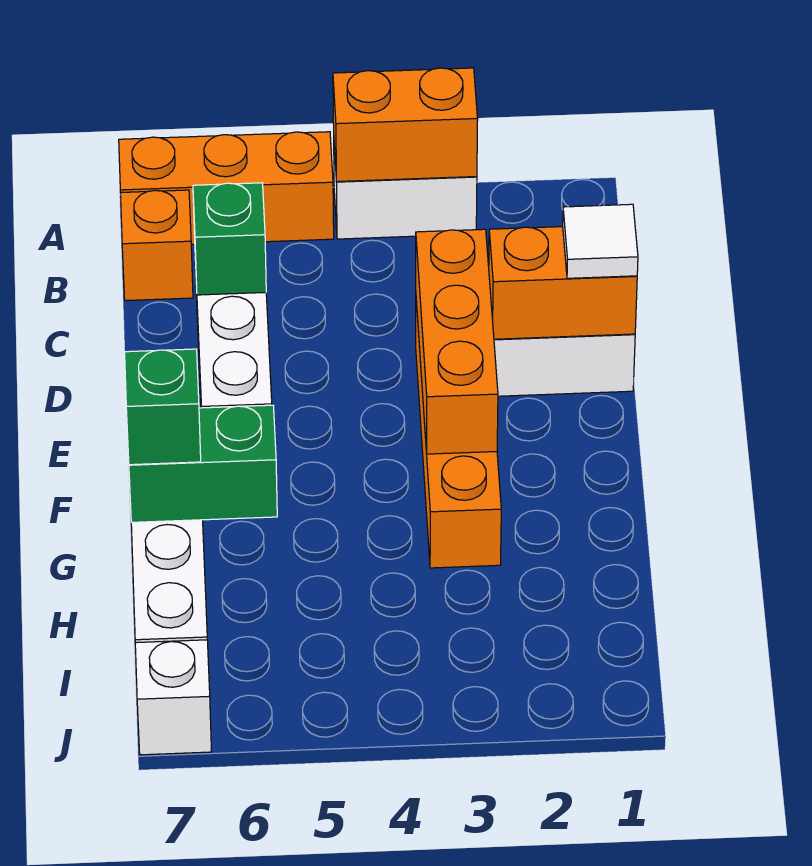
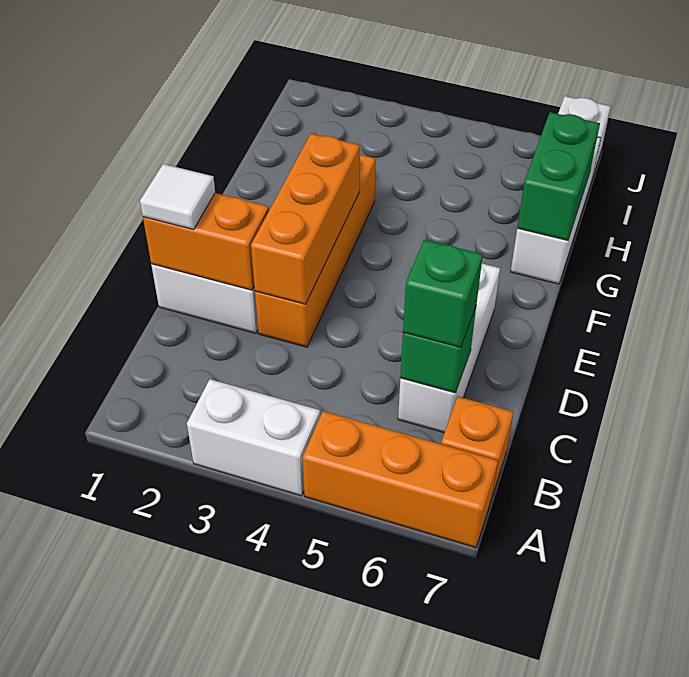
orange 1x2 brick [333,68,478,182] -> none
green 1x2 brick [129,405,277,522] -> green 1x2 brick turned to [517,112,600,240]
green 1x1 brick [125,349,201,465] -> green 1x1 brick moved to [403,240,483,347]

